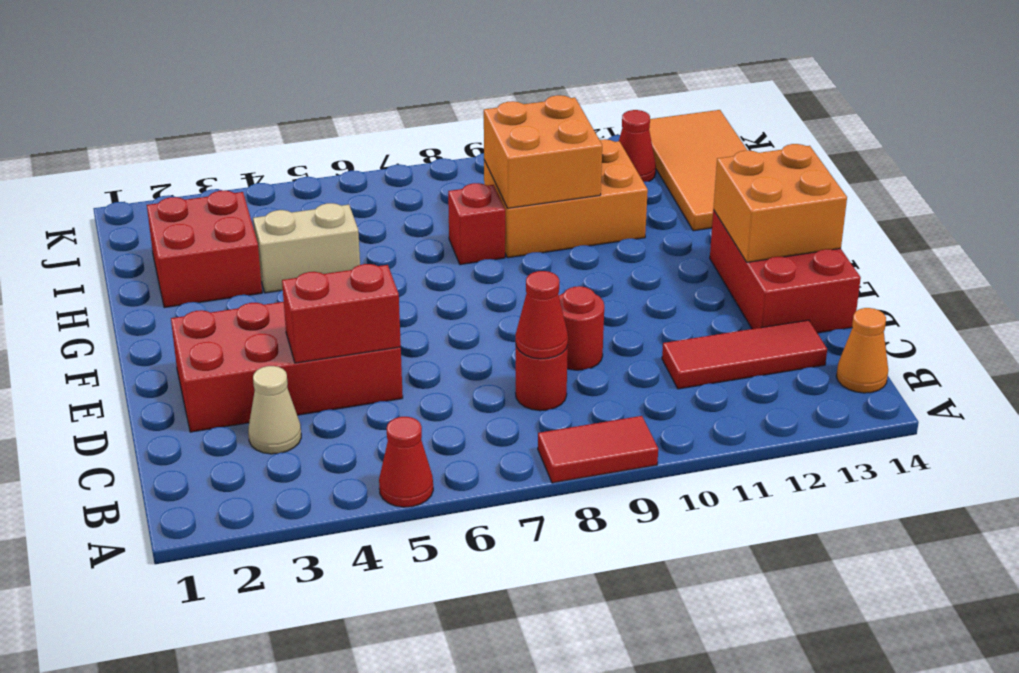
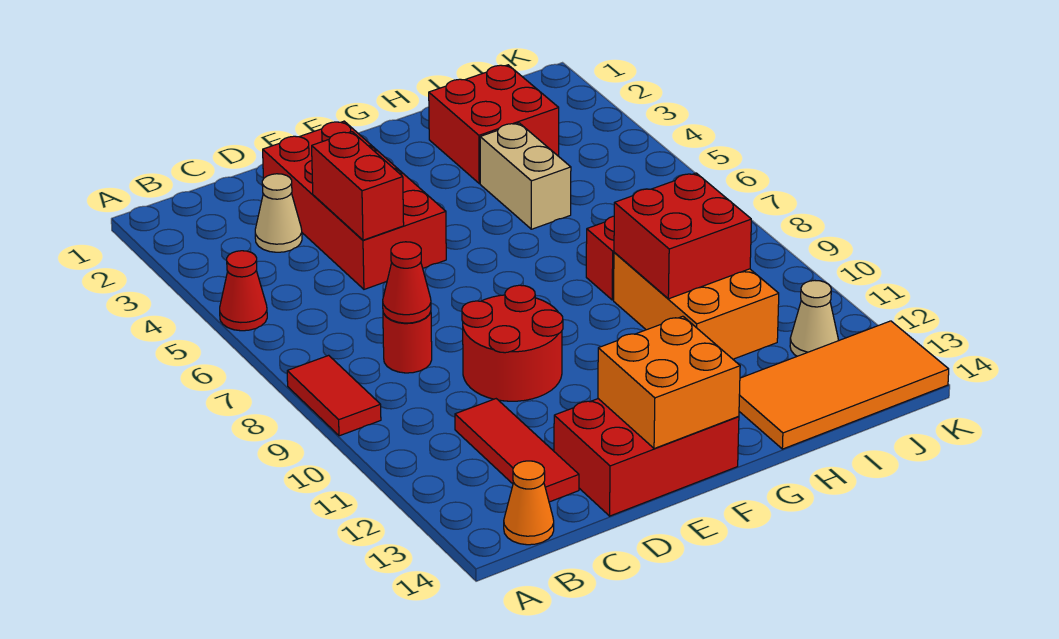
red 1x1 round brick [559,286,604,370] -> red 2x2 round brick [462,285,563,401]
orange 2x2 brick [484,95,602,208] -> red 2x2 brick [614,173,751,299]
red 1x1 cone [619,110,656,182] -> tan 1x1 cone [790,281,838,356]

